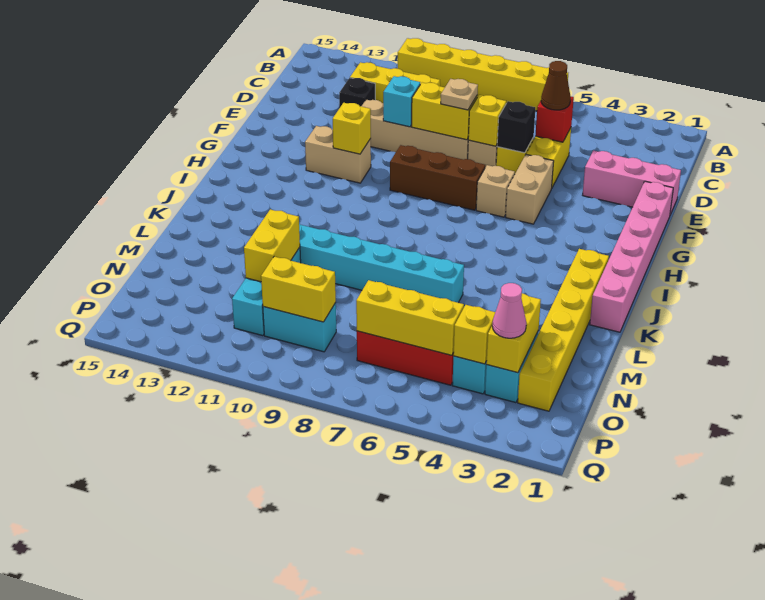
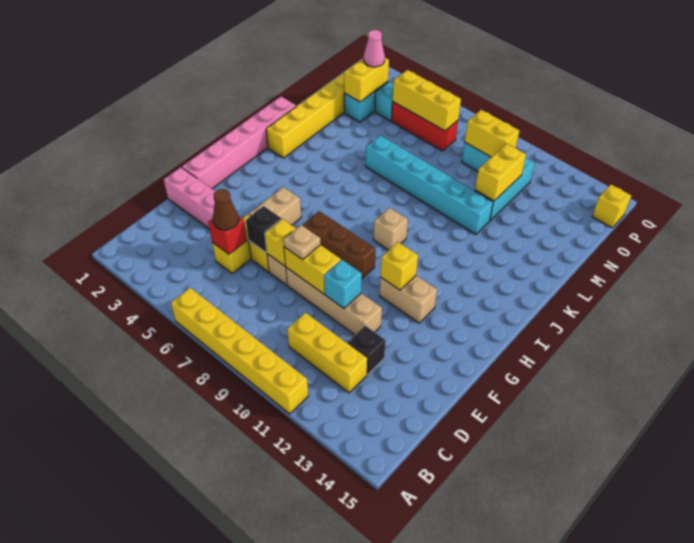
tan 1x1 brick [476,165,515,217] -> tan 1x1 brick moved to [373,208,408,250]
yellow 1x1 brick [453,305,495,364] -> yellow 1x1 brick moved to [592,185,631,228]

